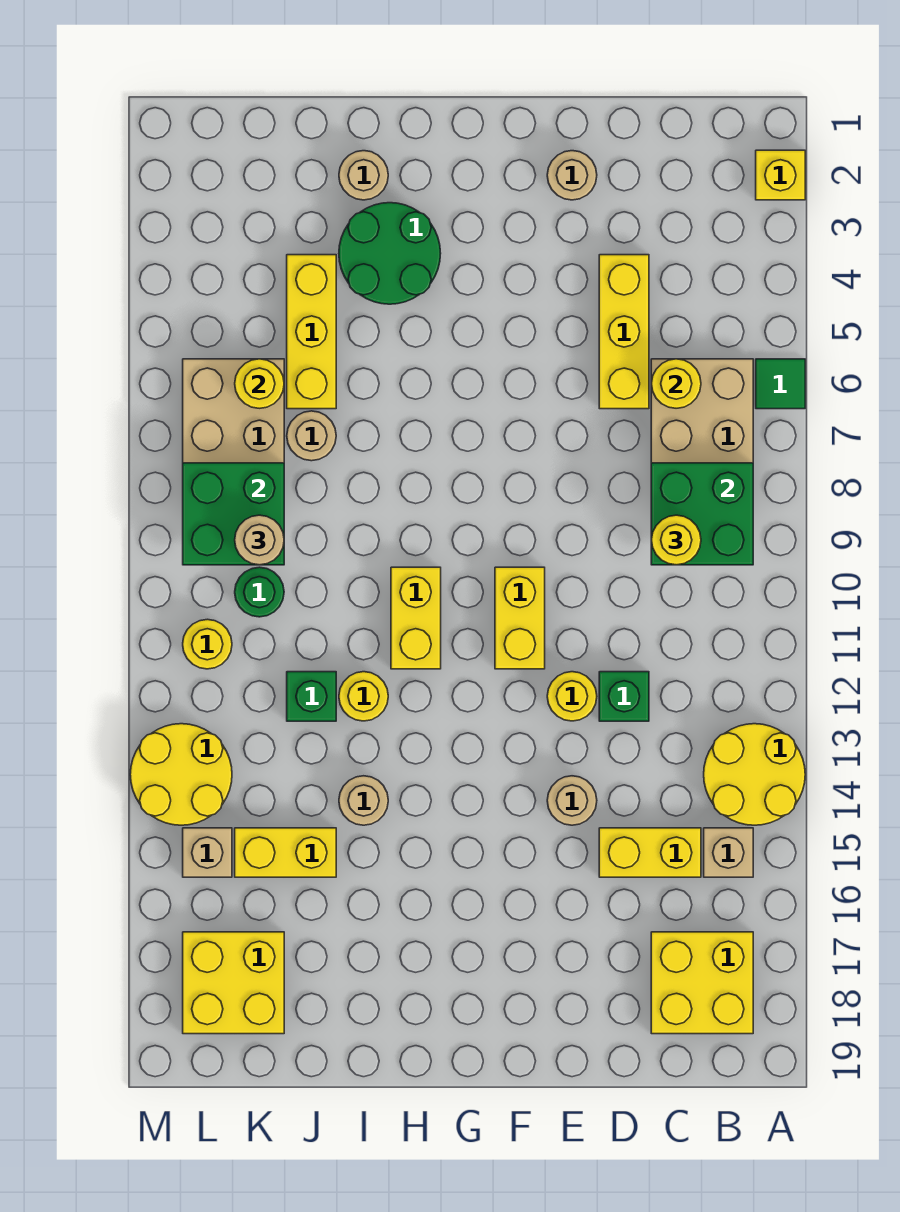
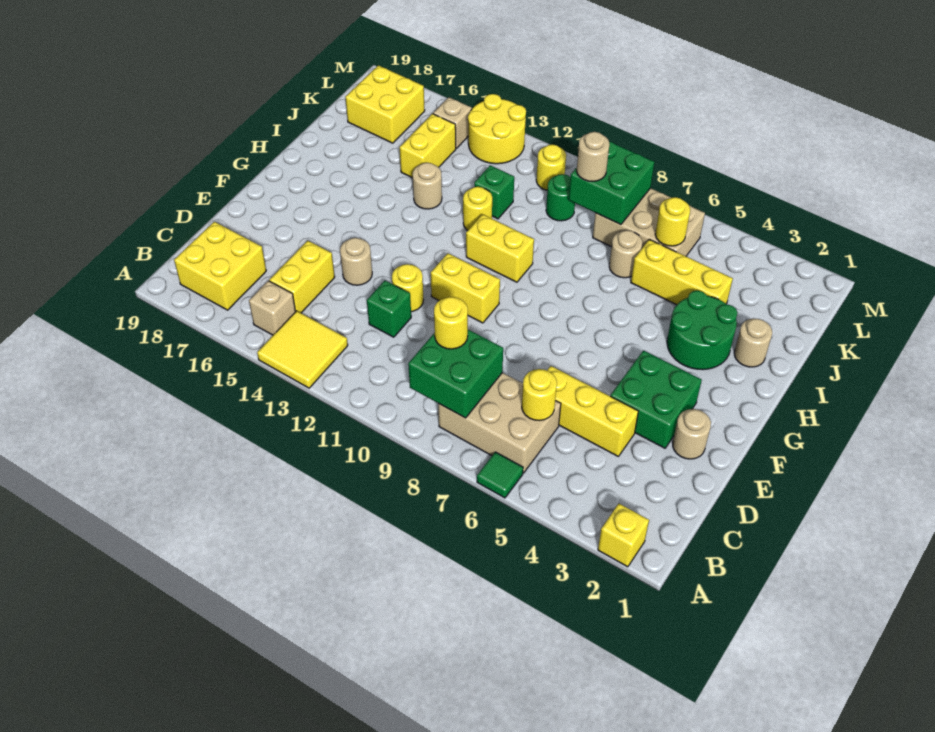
yellow 2x2 round brick [704,724,805,825] -> yellow 2x2 tile [257,311,348,388]
none -> green 2x2 brick [610,351,702,448]

